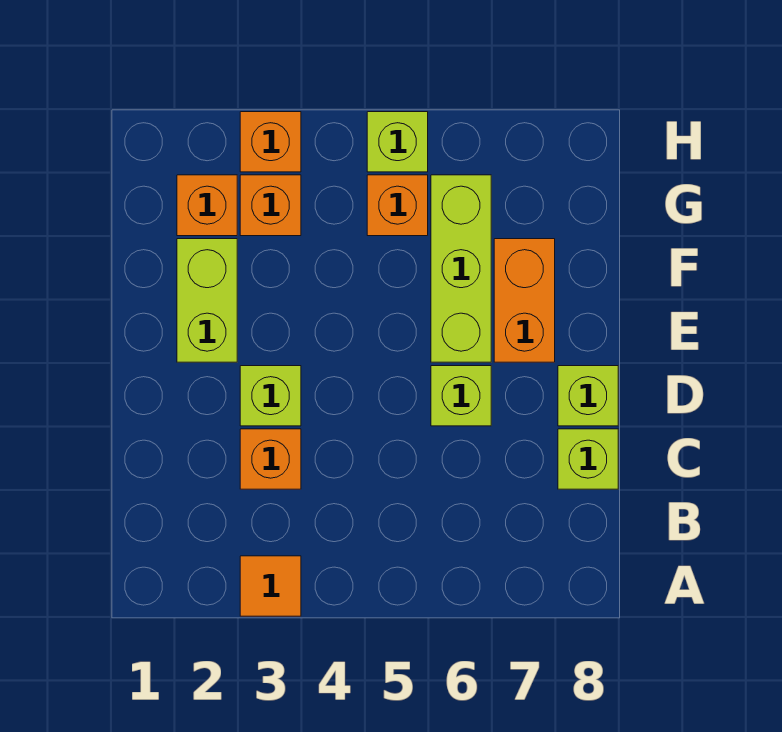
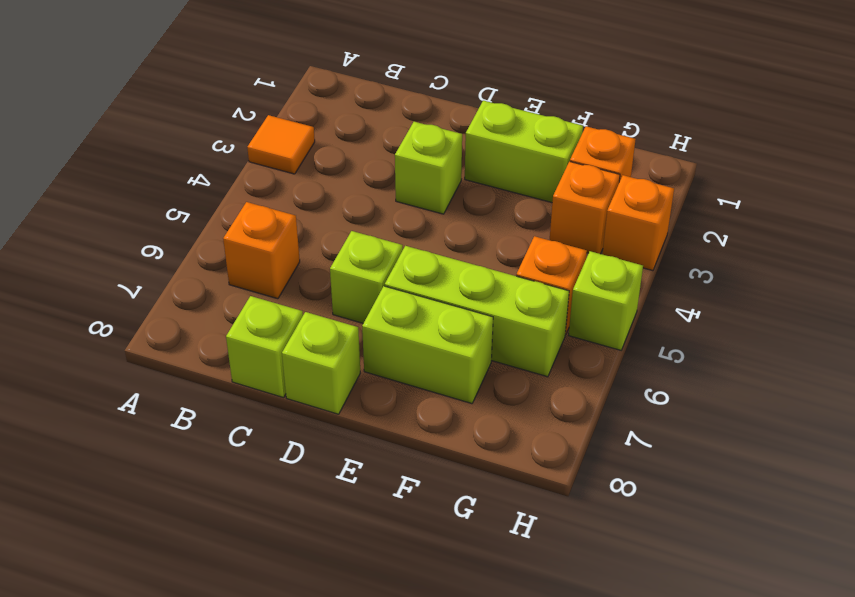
orange 1x1 brick [240,429,301,489] -> orange 1x1 brick moved to [223,202,300,299]
orange 1x2 brick [494,239,555,362] -> lime 1x2 brick [362,286,493,404]

